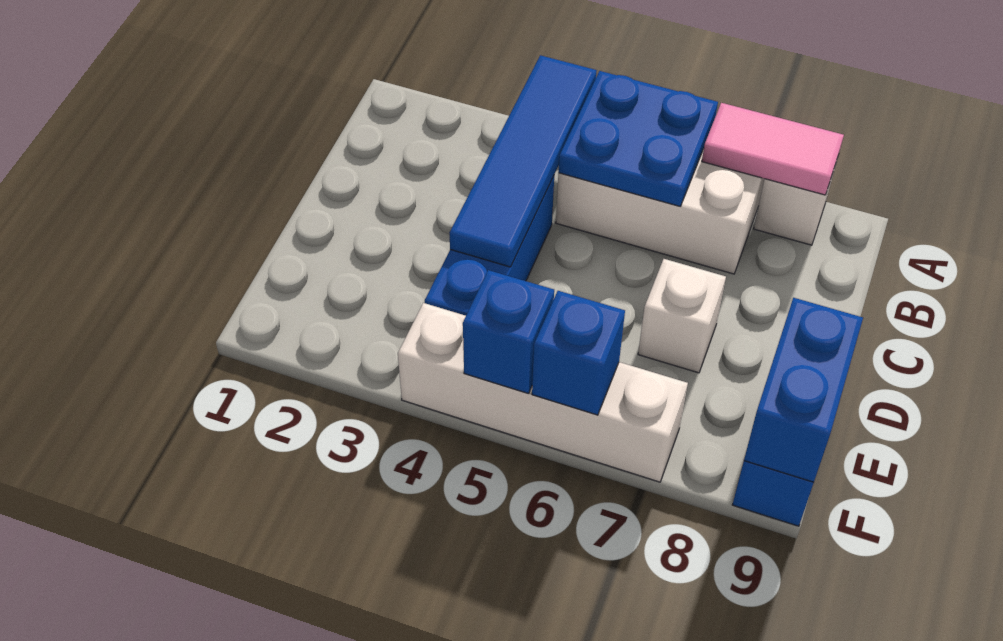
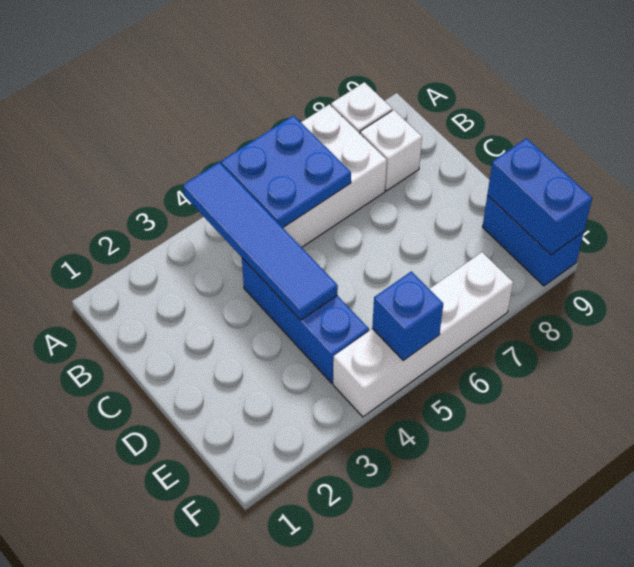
pink 1x2 tile [702,103,844,195] -> none
white 1x1 brick [638,259,726,373] -> white 1x1 brick moved to [360,110,422,191]
blue 1x1 brick [532,291,625,415] -> none

